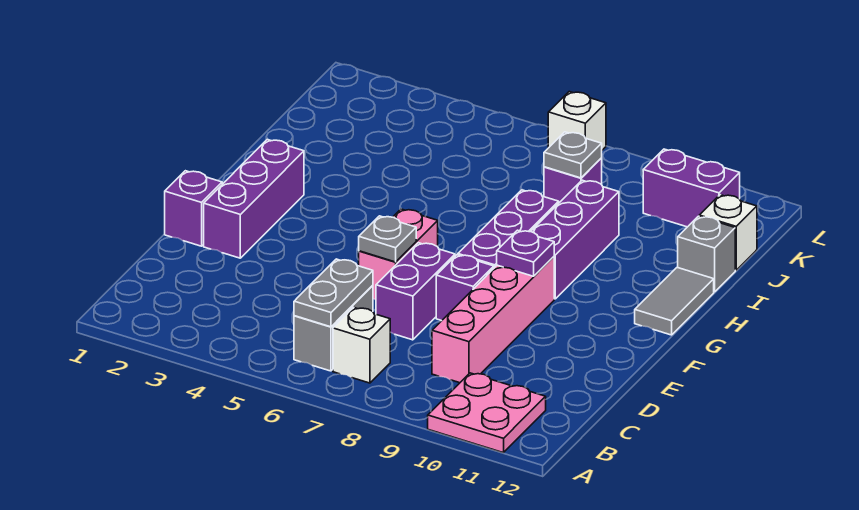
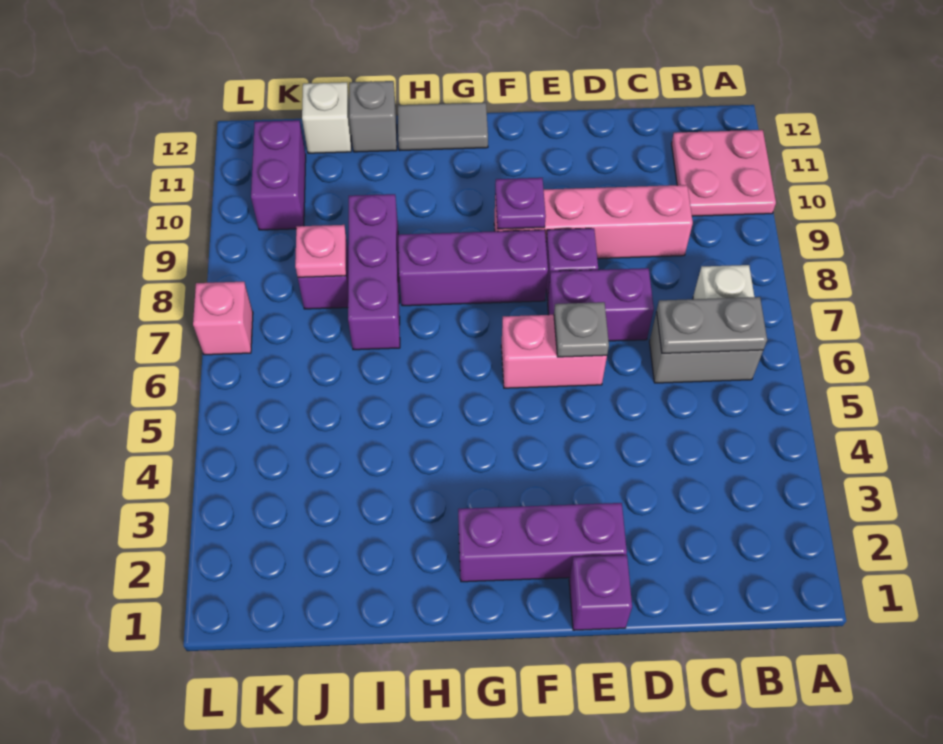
purple 1x3 brick [531,180,619,299] -> purple 1x3 brick turned to [348,194,400,350]
grey 1x1 plate [544,132,602,178] -> pink 1x1 plate [295,225,346,277]
white 1x1 brick [548,92,606,150] -> pink 1x1 brick [193,282,253,355]

